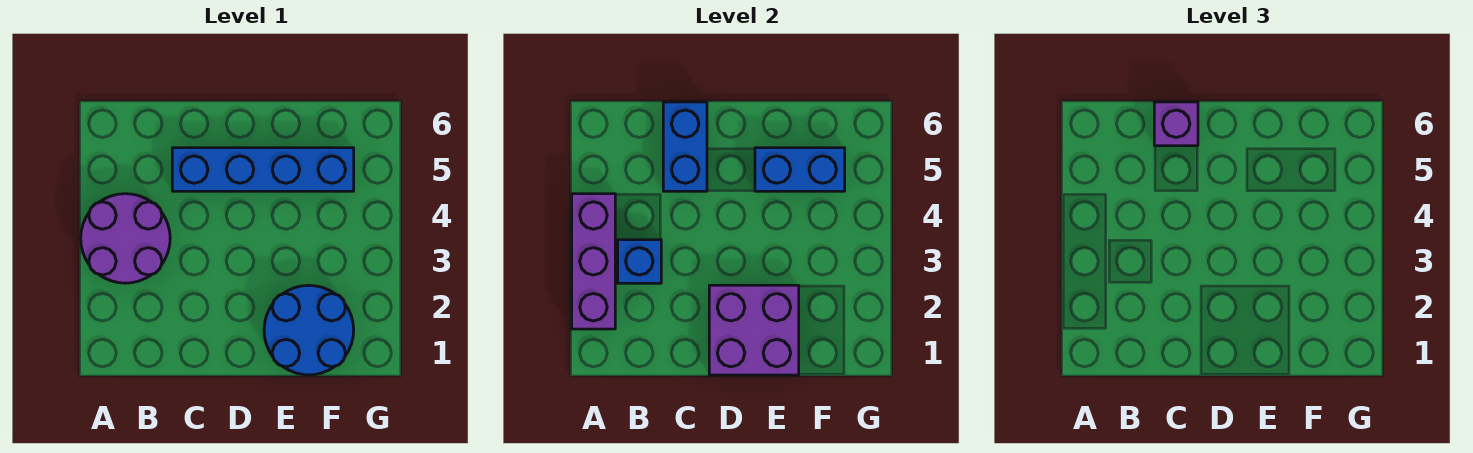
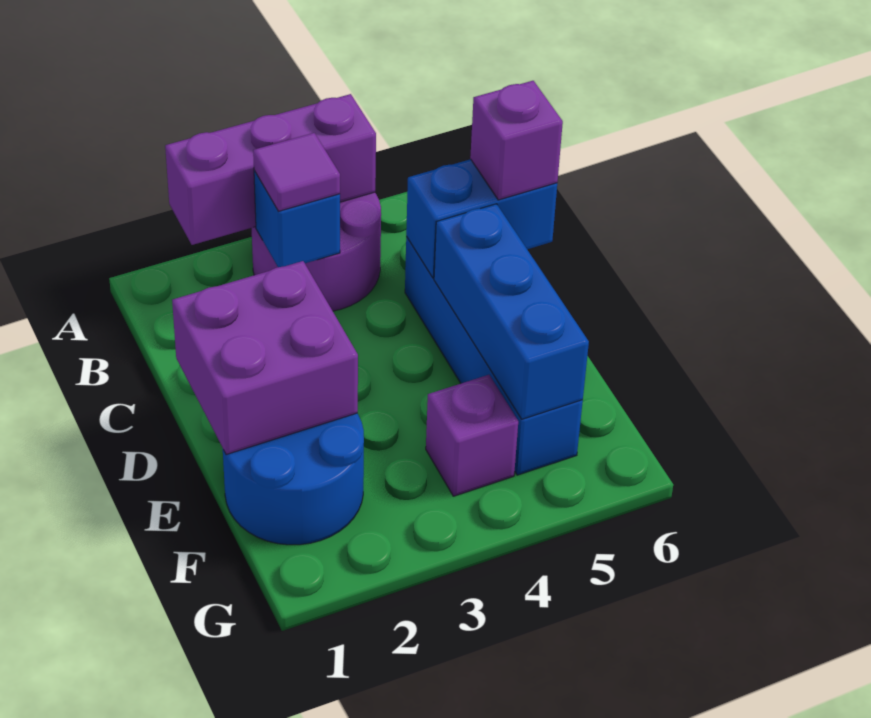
none -> purple 1x1 tile [253,133,340,211]
blue 1x2 brick [755,148,845,191] -> blue 1x3 brick [434,204,589,419]
none -> purple 1x1 brick [426,375,518,496]

